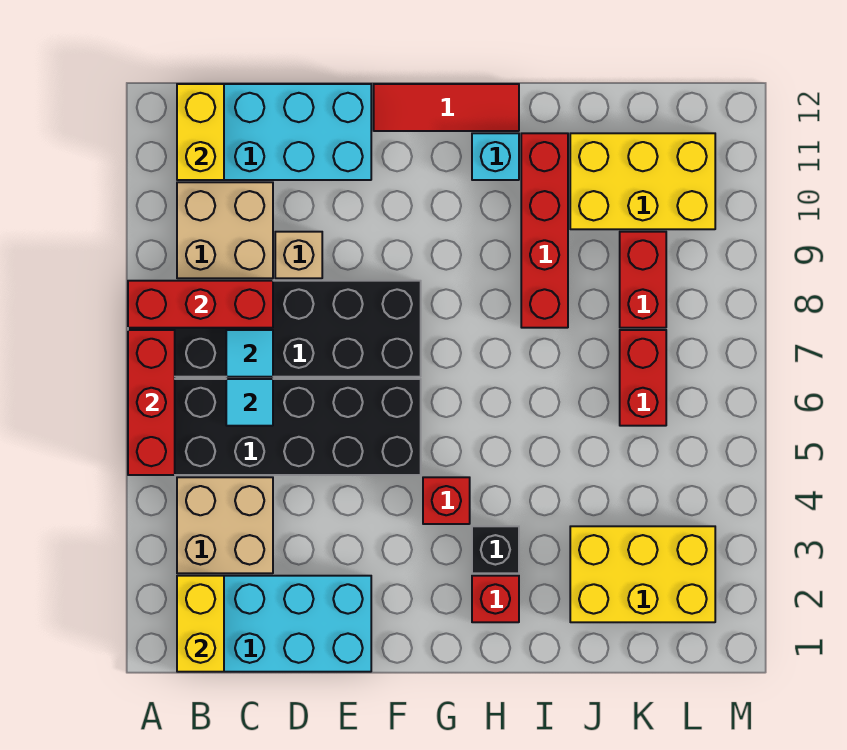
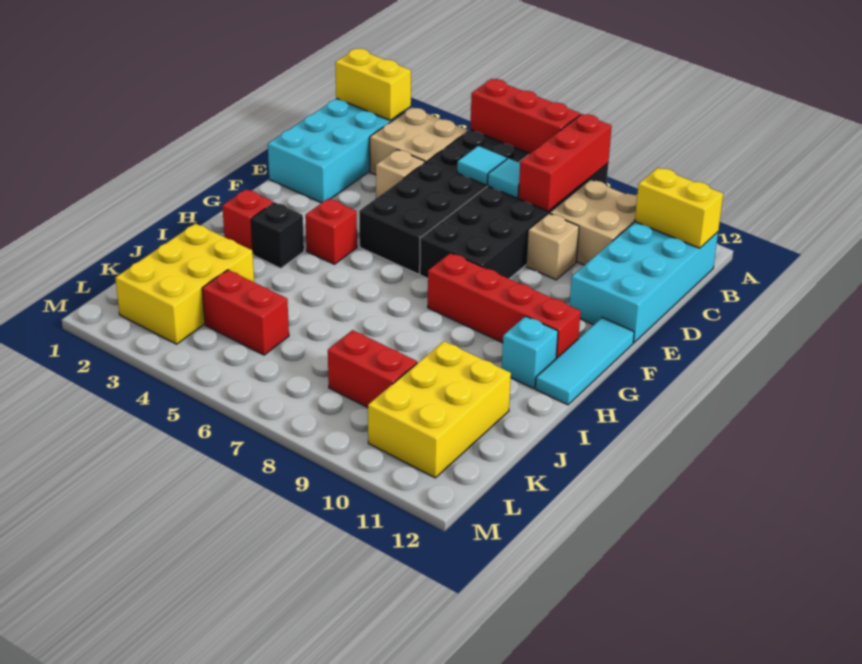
none -> tan 1x1 brick [376,150,425,198]
red 1x3 tile [374,84,519,131] -> cyan 1x3 tile [535,318,634,405]
red 1x4 brick [521,133,568,328] -> red 1x4 brick moved to [428,253,581,359]
red 1x2 brick [620,330,666,426] -> red 1x2 brick moved to [202,270,289,355]

